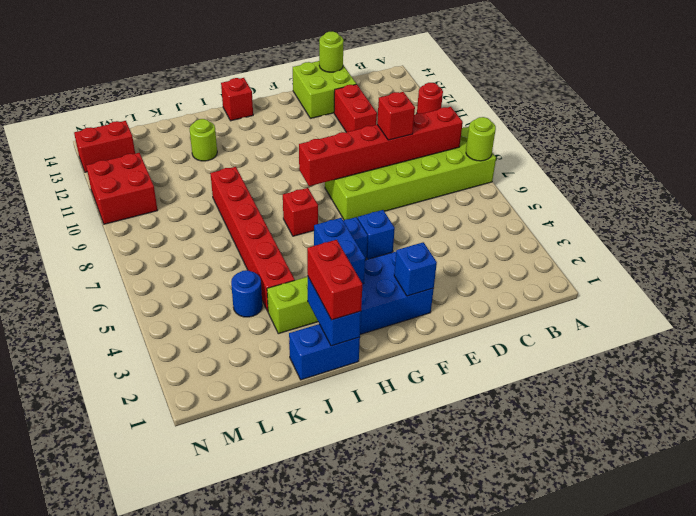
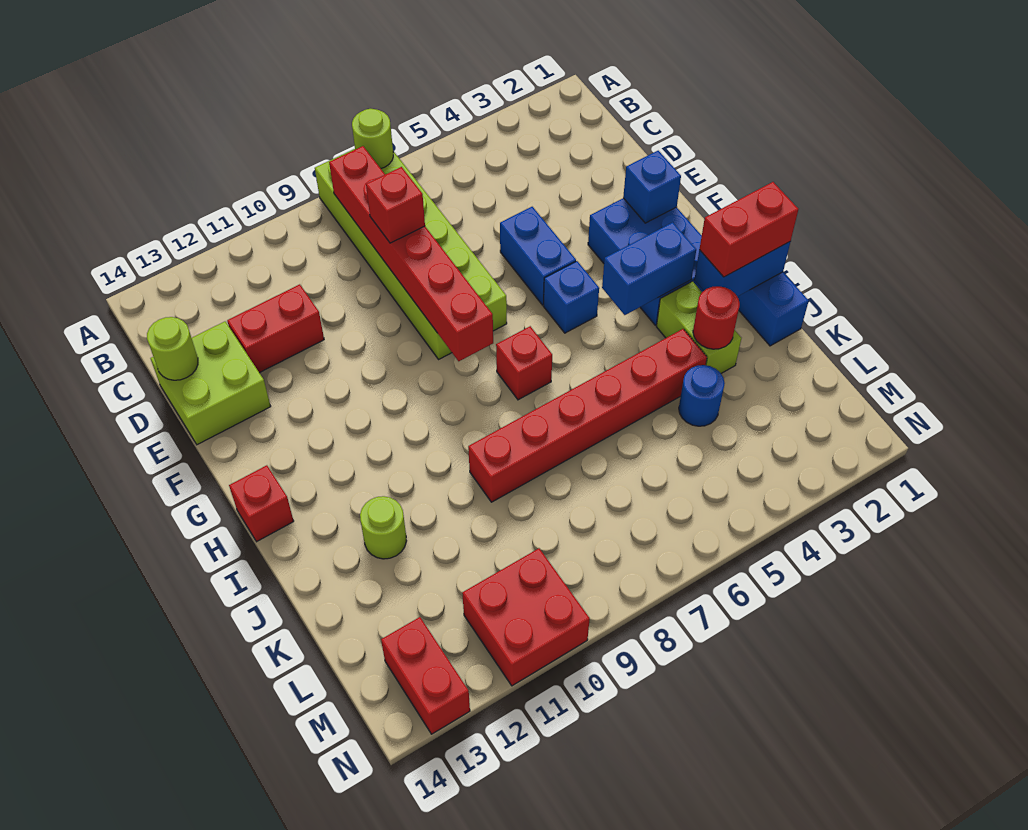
red 1x1 round brick [417,83,443,114] -> red 1x1 round brick moved to [693,286,740,349]
blue 1x1 brick [358,210,395,259] -> blue 1x2 brick [500,207,576,305]

